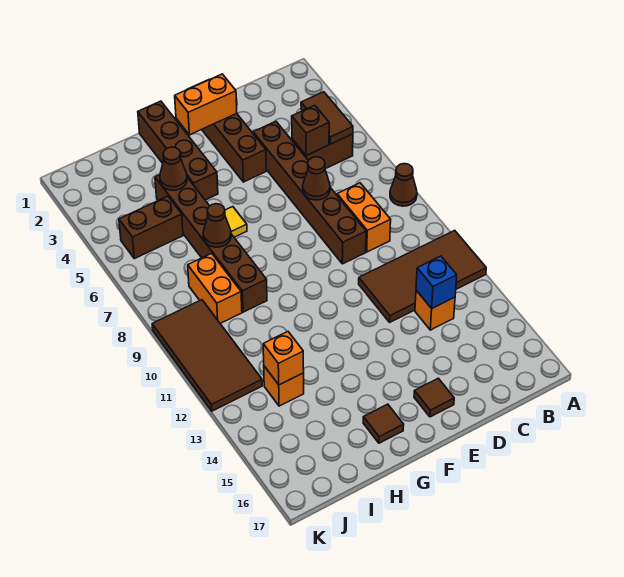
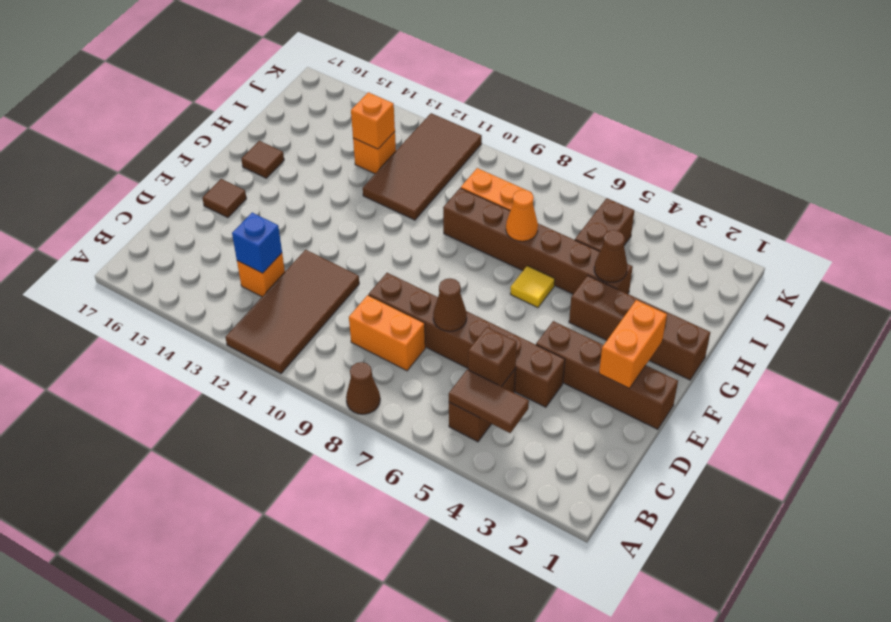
brown 1x1 cone [203,204,231,247] -> orange 1x1 cone [506,190,538,241]
brown 2x4 tile [152,300,262,411] -> brown 2x4 tile turned to [363,113,482,220]

